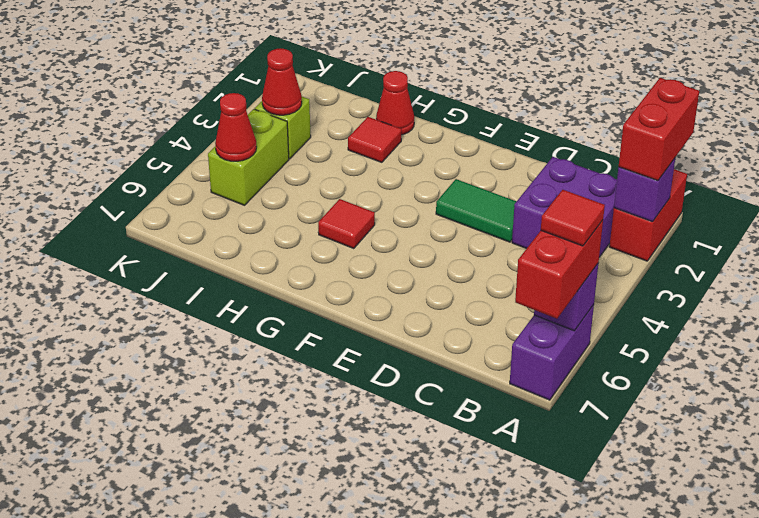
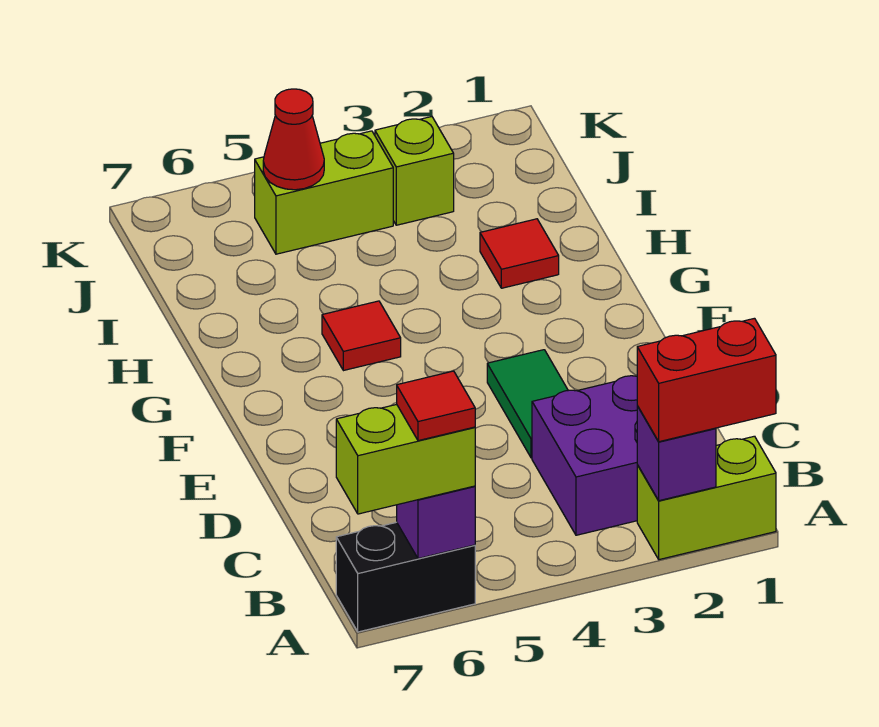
red 1x2 brick [609,169,687,261] -> lime 1x2 brick [637,436,776,560]
purple 1x2 brick [510,305,594,400] -> black 1x2 brick [336,522,475,632]
red 1x2 brick [515,220,603,319] -> lime 1x2 brick [336,404,475,514]
red 1x1 cone [376,71,414,135] -> none
red 1x1 cone [262,48,302,115] -> none

